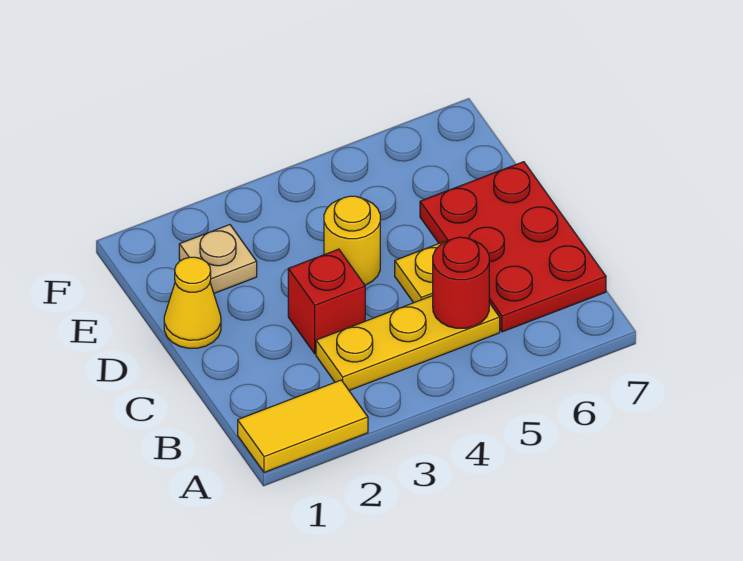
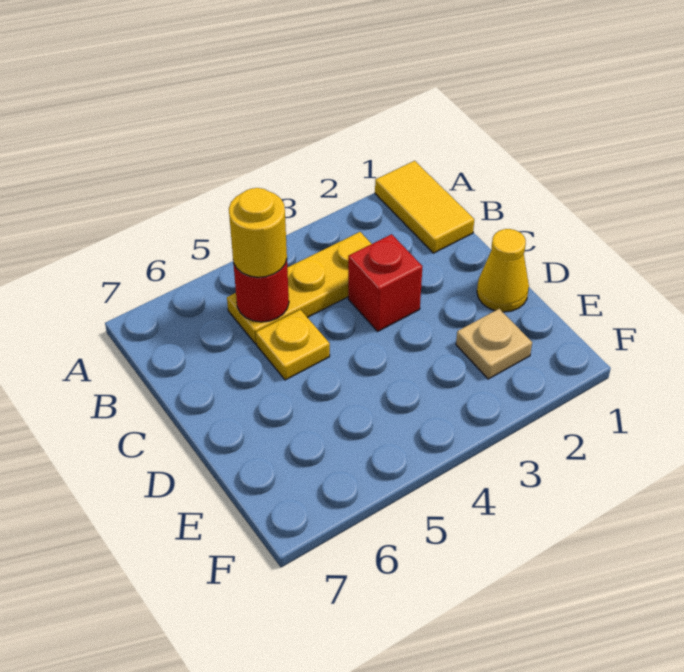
yellow 1x2 tile [238,380,368,472] -> yellow 1x2 tile turned to [375,161,474,253]
red 2x3 plate [420,162,606,332] -> none
yellow 1x1 round brick [324,196,380,285] -> yellow 1x1 round brick moved to [229,188,287,277]

